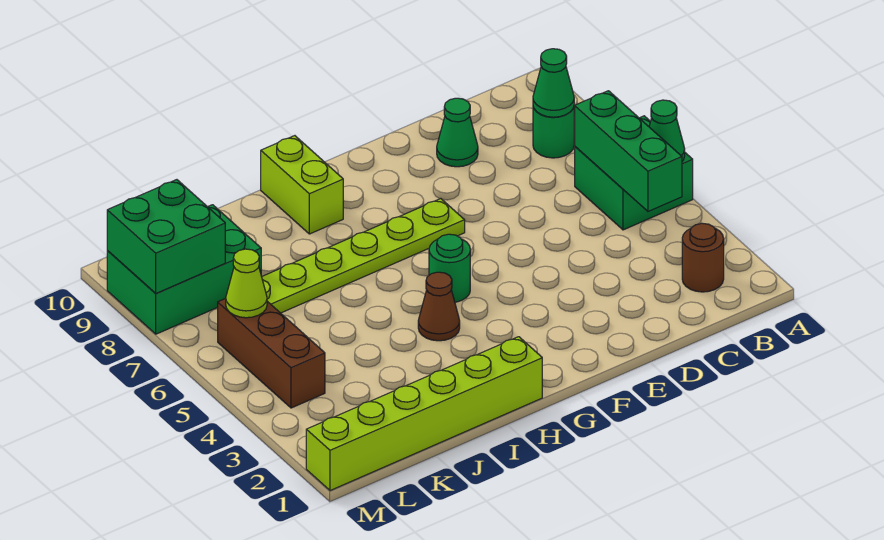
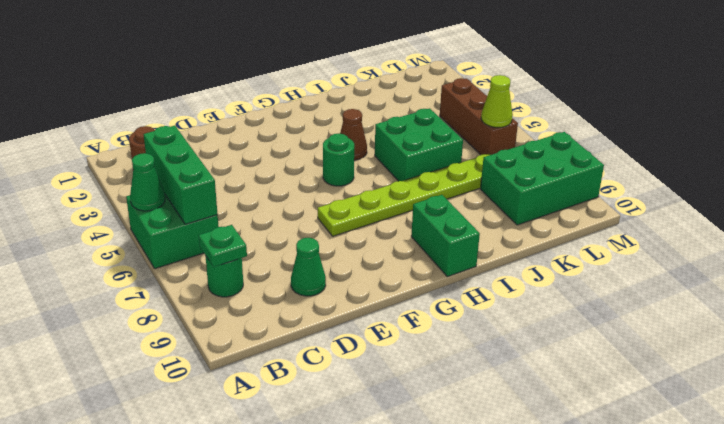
green 1x1 cone [533,49,574,117] -> green 1x1 plate [199,225,247,267]
lime 1x6 brick [306,337,542,491] -> none
lime 1x2 brick [261,136,343,234] -> green 1x2 brick [411,195,480,277]
green 2x2 brick [107,180,225,294] -> green 2x2 brick moved to [375,108,463,181]

